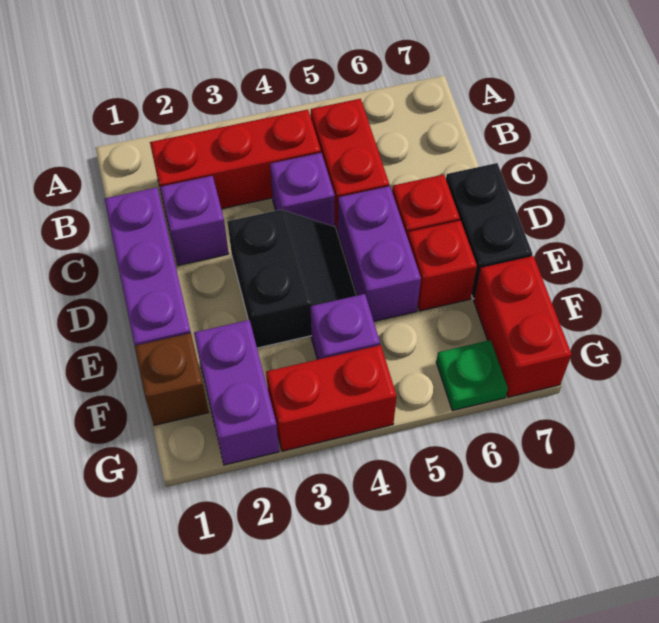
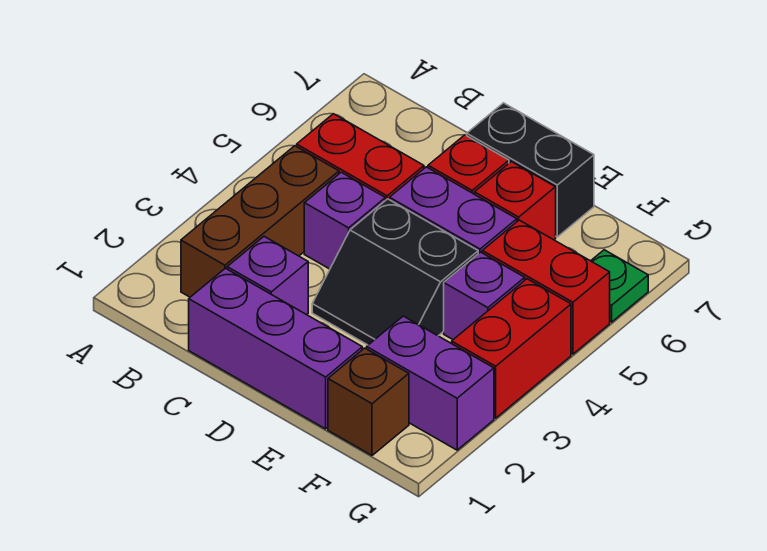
red 1x3 brick [150,110,321,209] -> brown 1x3 brick [181,146,339,297]
black 2x2 slope [227,210,356,348] -> black 2x2 slope turned to [312,199,478,345]
red 1x2 brick [474,256,572,397] -> red 1x2 brick moved to [482,220,610,354]

